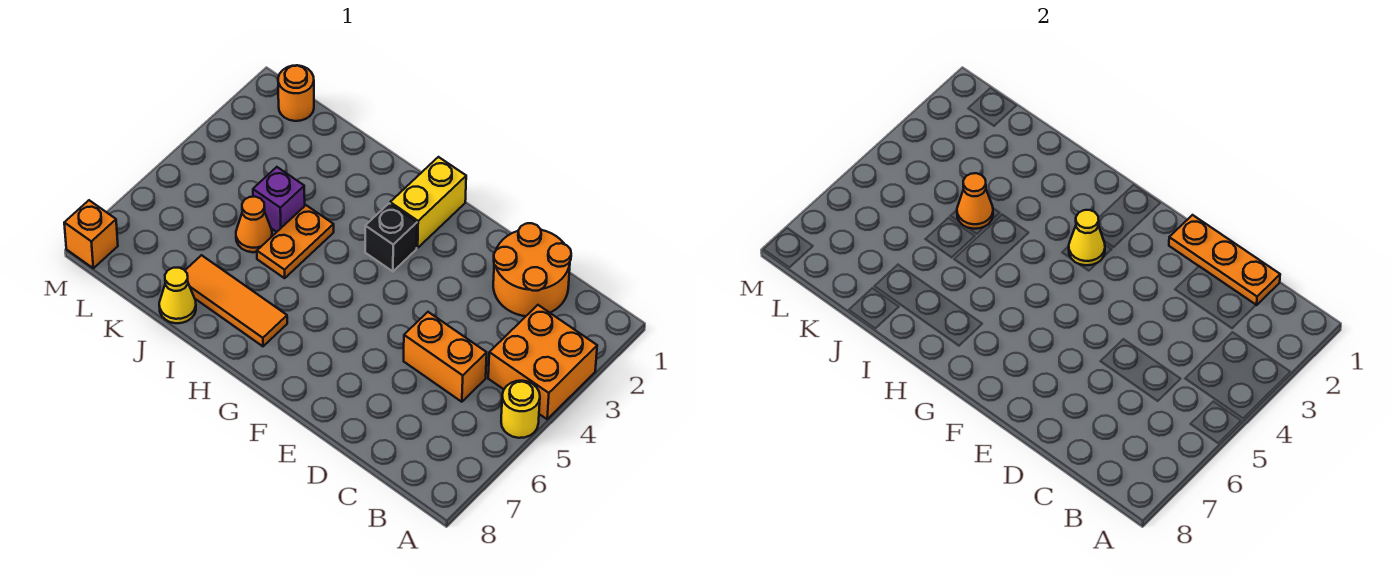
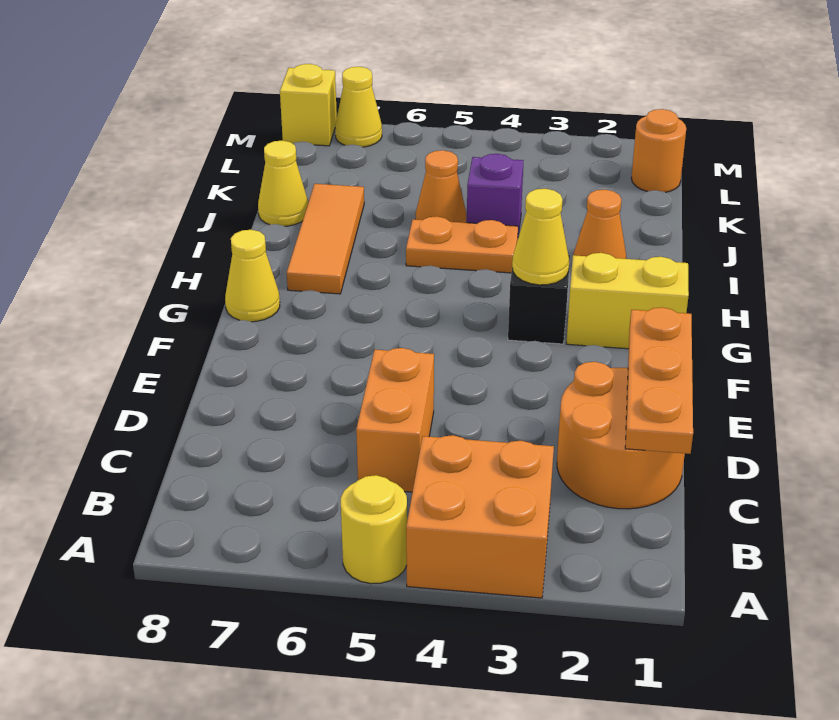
none -> yellow 1x1 cone [225,230,280,322]
orange 1x1 cone [957,173,993,229] -> orange 1x1 cone moved to [574,190,626,259]
none -> yellow 1x1 cone [335,67,382,147]
orange 1x1 brick [64,200,118,268] -> yellow 1x1 brick [280,64,337,146]

